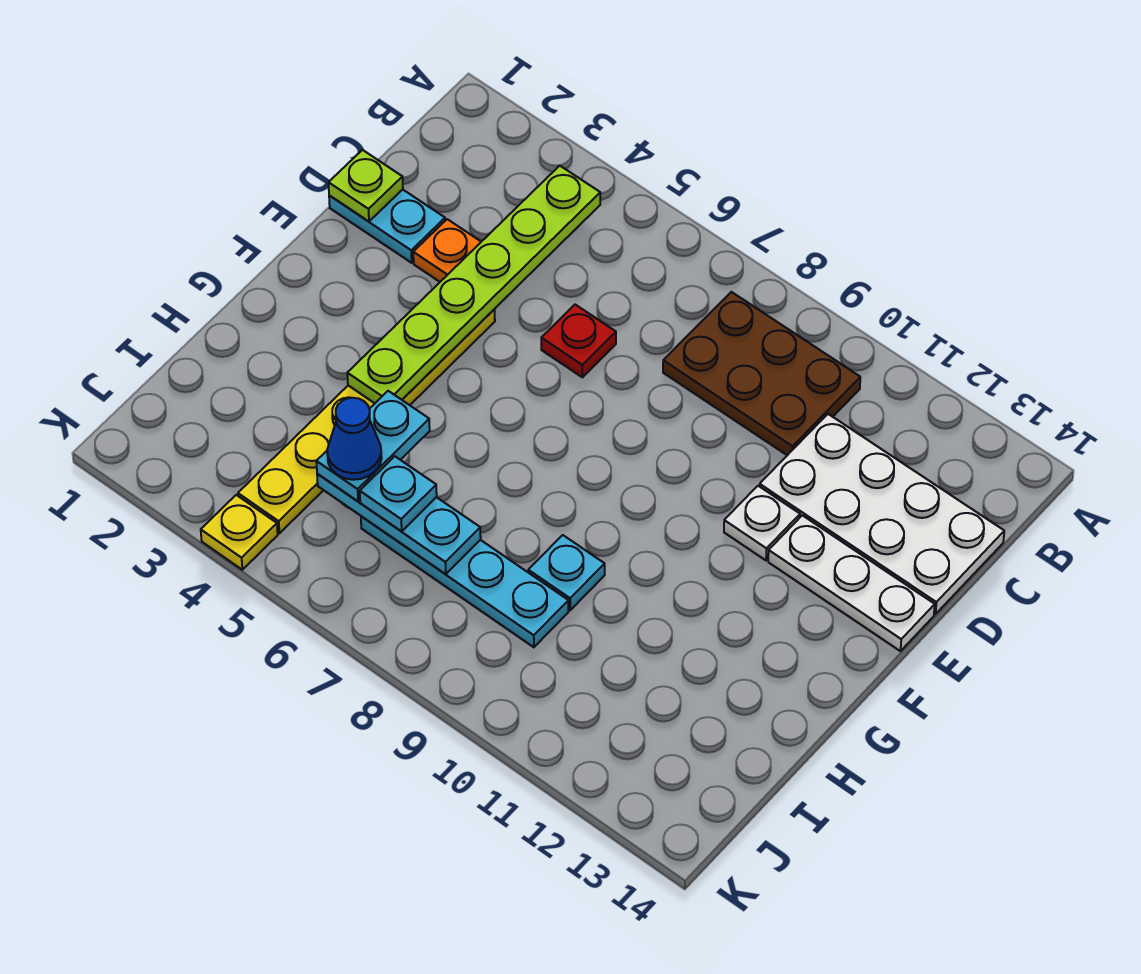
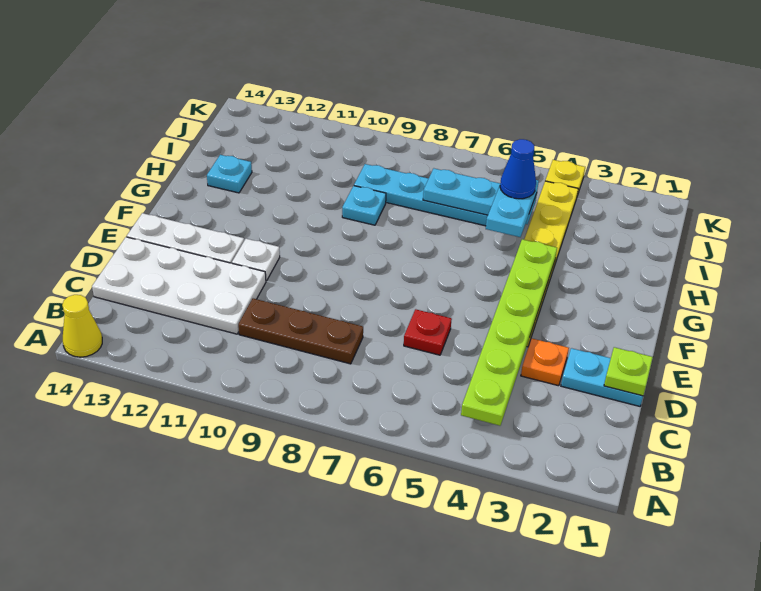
none -> yellow 1x1 cone [62,295,102,357]
brown 2x3 plate [663,292,860,455] -> brown 1x3 plate [238,299,363,364]
cyan 1x1 plate [360,456,437,531] -> cyan 1x1 plate moved to [207,155,252,193]

